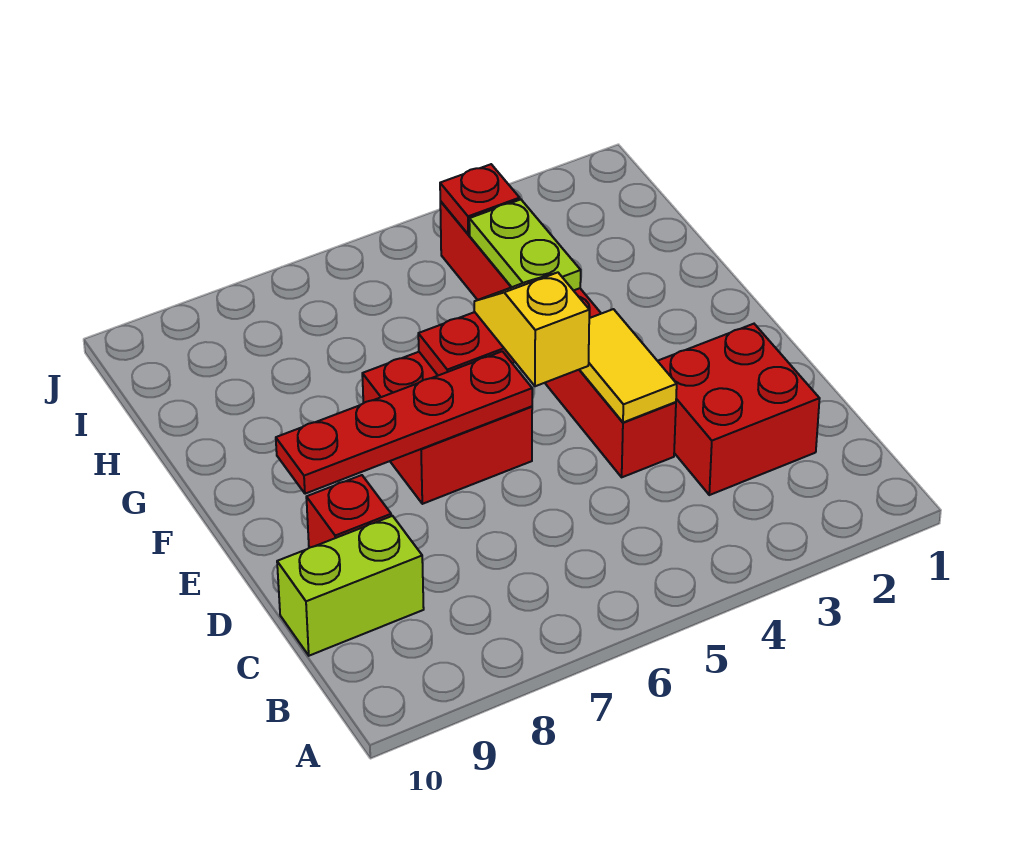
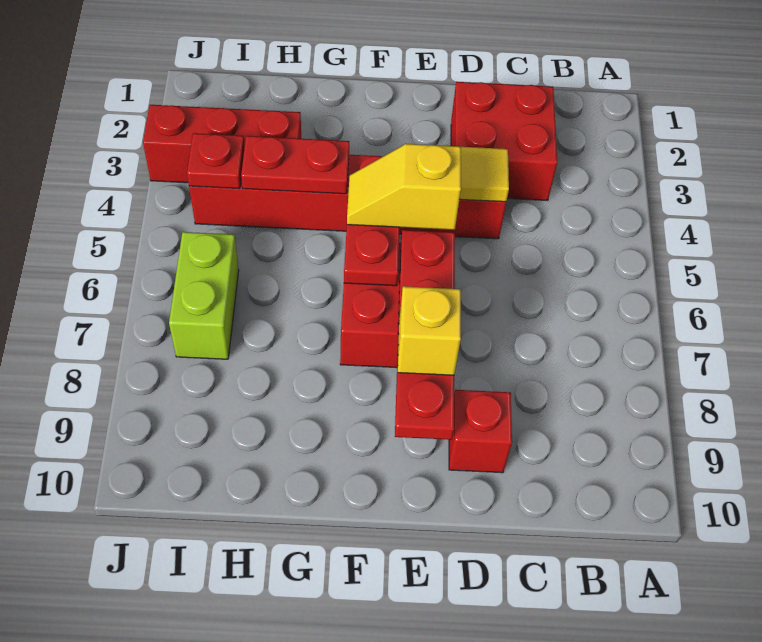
lime 1x2 brick [277,516,424,656] -> lime 1x2 brick moved to [169,232,239,359]
none -> yellow 1x1 brick [398,286,461,375]
lime 1x2 plate [469,200,581,291] -> red 1x2 plate [241,136,349,194]
none -> red 1x3 brick [143,105,301,183]

